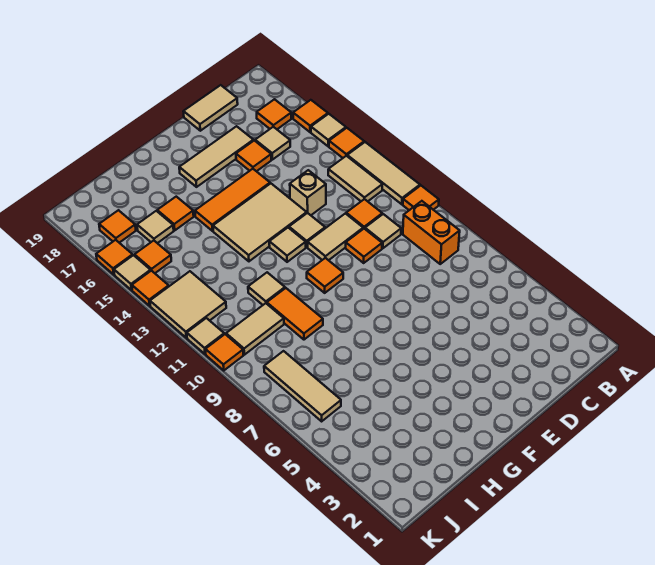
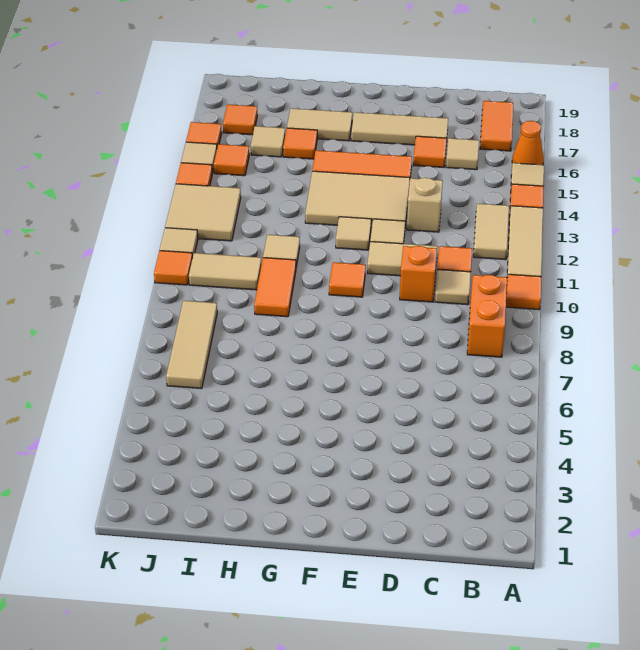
orange 1x1 tile [293,100,328,132] -> orange 1x1 cone [512,121,544,165]
orange 1x1 tile [257,99,291,129] -> orange 1x2 tile [480,101,513,151]
tan 1x2 tile [183,85,238,131] -> tan 1x2 tile moved to [287,108,352,141]
orange 1x1 tile [346,229,382,263] -> orange 1x1 brick [400,246,437,302]

